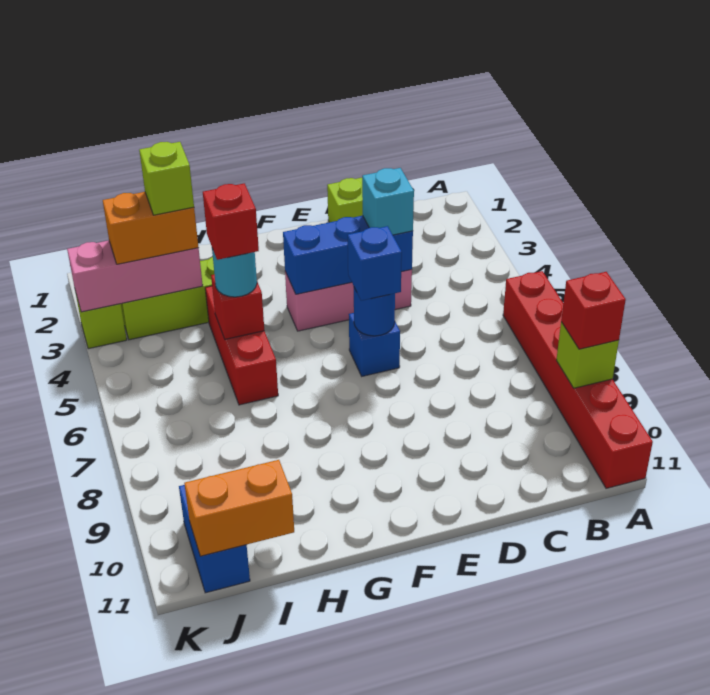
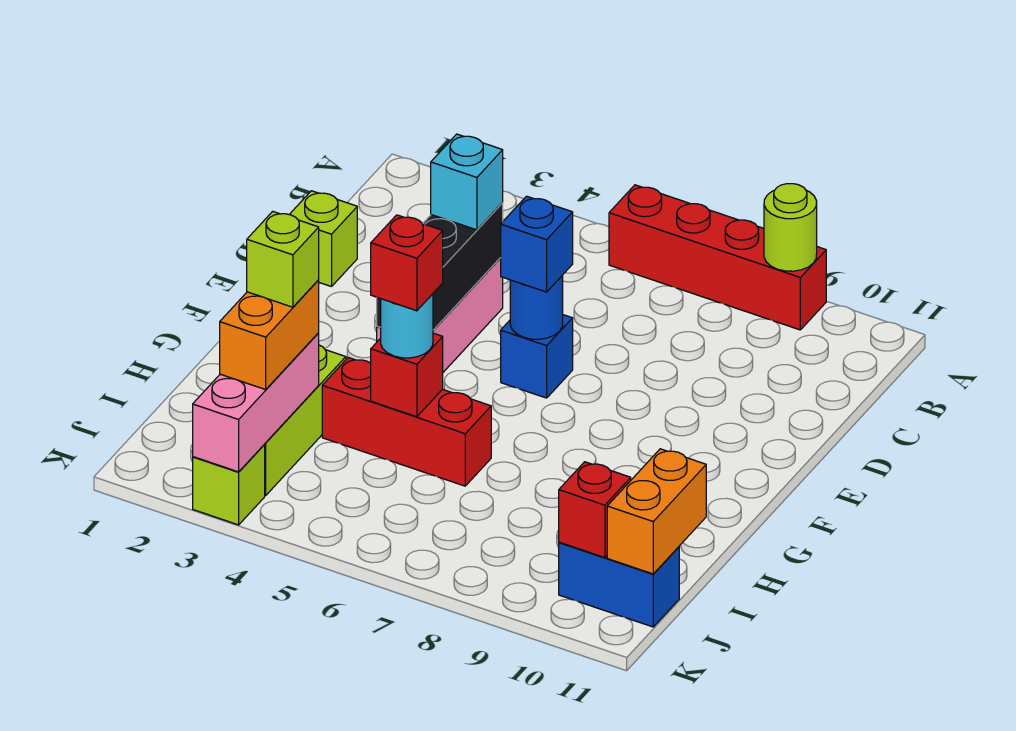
red 1x6 brick [503,271,653,488] -> red 1x4 brick [609,185,826,330]
lime 1x1 brick [556,322,619,388] -> lime 1x1 round brick [764,184,817,271]
red 1x1 brick [561,272,626,349] -> red 1x1 brick moved to [559,462,631,558]
blue 1x3 brick [283,216,413,294] -> black 1x3 brick [377,203,503,330]

